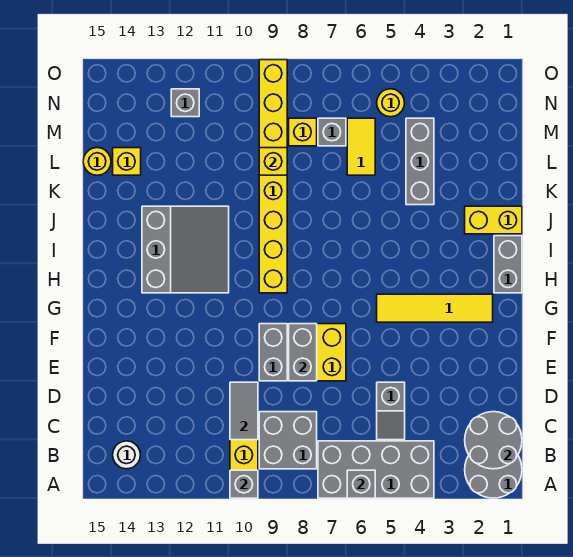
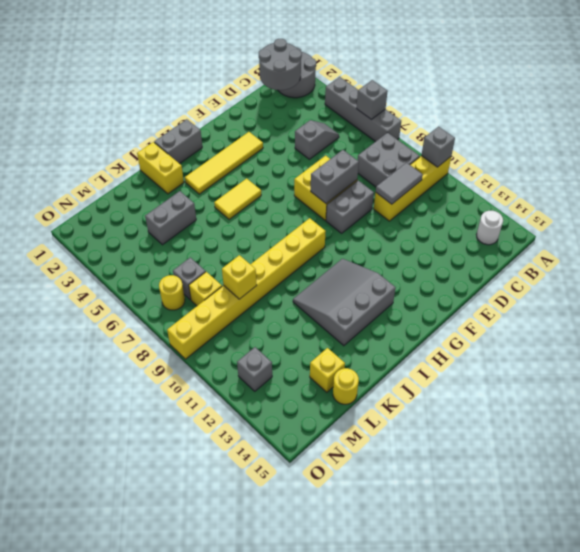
grey 2x4 brick [318,441,434,498] -> grey 1x4 brick [325,77,401,142]
yellow 1x4 tile [377,294,493,322] -> yellow 1x4 tile turned to [185,132,263,194]
grey 1x3 brick [406,118,434,205] -> grey 1x2 brick [145,191,196,245]
yellow 1x2 tile [347,118,375,175] -> yellow 1x2 tile moved to [214,178,261,219]
yellow 1x1 round brick [377,89,405,117] -> yellow 1x1 round brick moved to [159,275,185,310]

